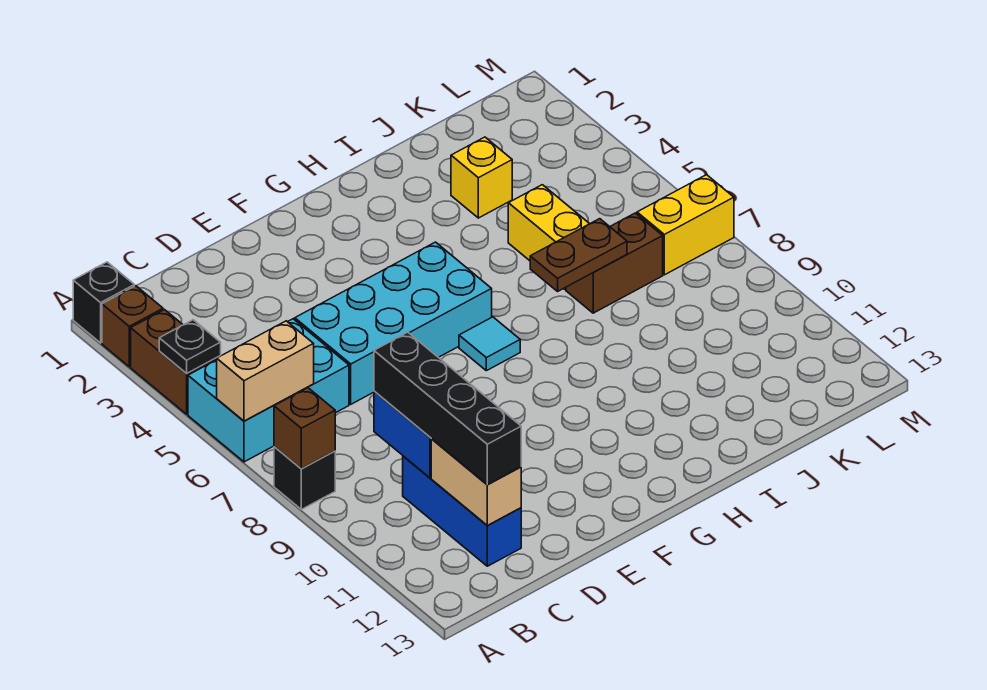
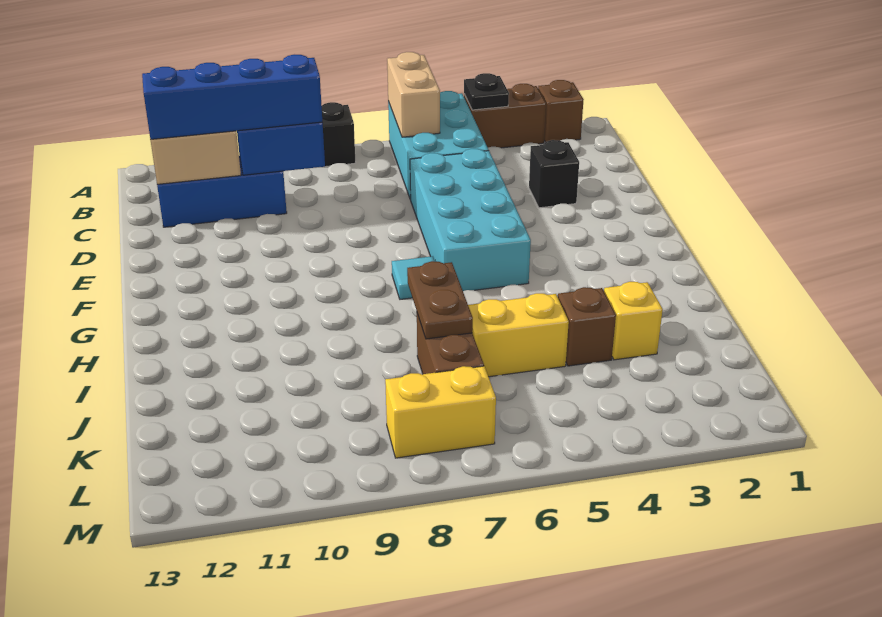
black 1x1 brick [73,262,134,343] -> black 1x1 brick moved to [529,140,579,208]
brown 1x1 brick [274,388,335,469] -> brown 1x1 brick moved to [558,287,616,366]
black 1x4 brick [374,332,521,485] -> blue 1x4 brick [142,55,322,140]
yellow 1x2 brick [637,175,734,275] -> yellow 1x2 brick turned to [385,366,496,458]

